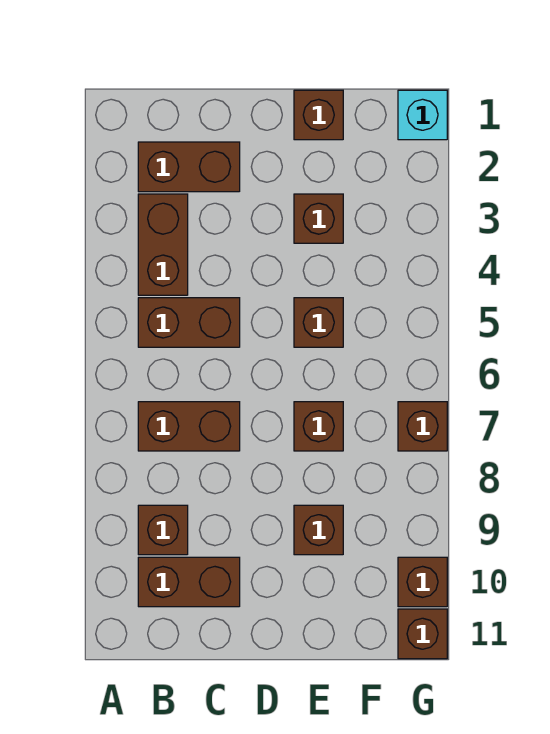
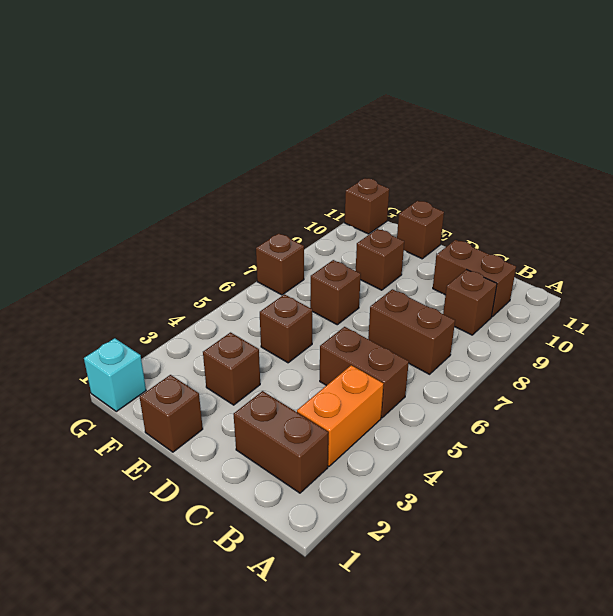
brown 1x2 brick [138,194,188,295] -> orange 1x2 brick [297,365,383,467]
brown 1x1 brick [398,557,447,607] -> brown 1x1 brick moved to [397,201,444,259]

